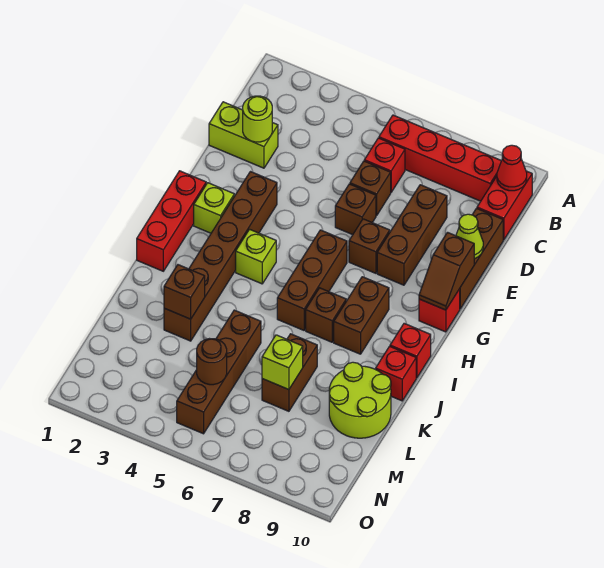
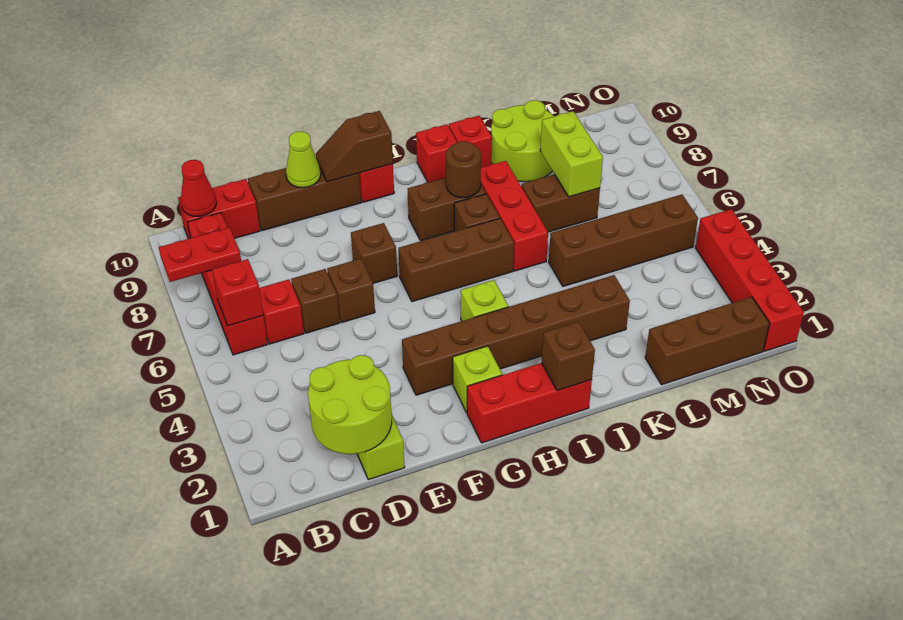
none -> red 1x2 plate [159,227,241,282]
none -> red 1x1 brick [212,259,263,326]
lime 1x1 round brick [243,96,272,142] -> lime 2x2 round brick [308,355,392,454]
brown 1x3 brick [377,185,447,285] -> brown 1x3 brick moved to [645,297,770,385]
brown 1x2 slope [419,232,474,310] -> brown 1x2 slope turned to [316,111,393,182]
none -> red 1x3 brick [481,161,548,271]
brown 1x1 brick [164,265,205,319] -> brown 1x1 brick moved to [542,322,595,391]
lime 1x1 brick [262,335,303,390] -> lime 1x2 brick [540,111,603,197]
brown 1x1 round brick [197,339,227,385] -> brown 1x1 round brick moved to [446,141,481,198]
none -> red 1x4 brick [696,209,804,351]

